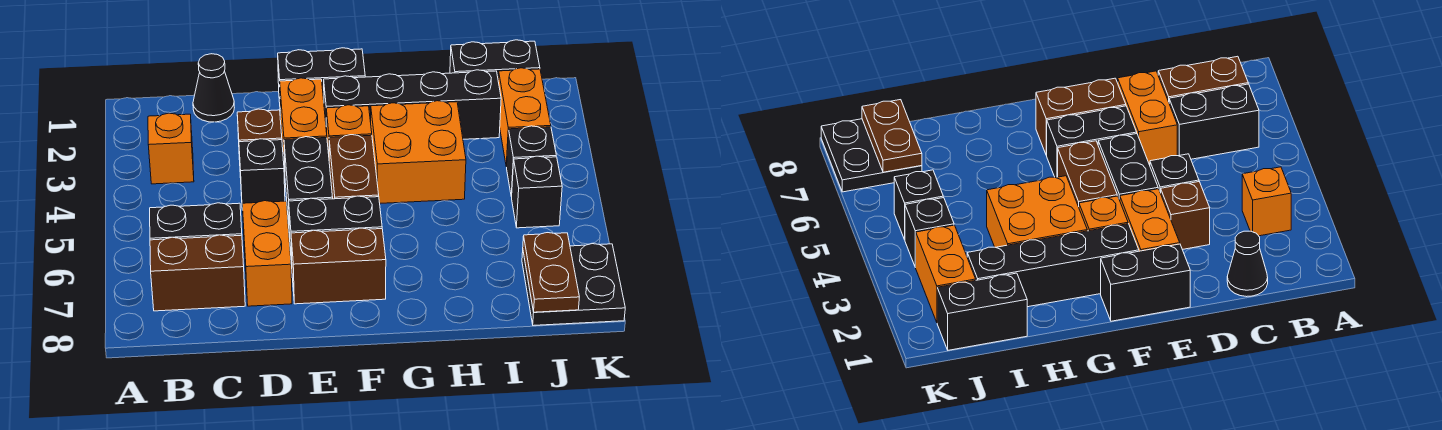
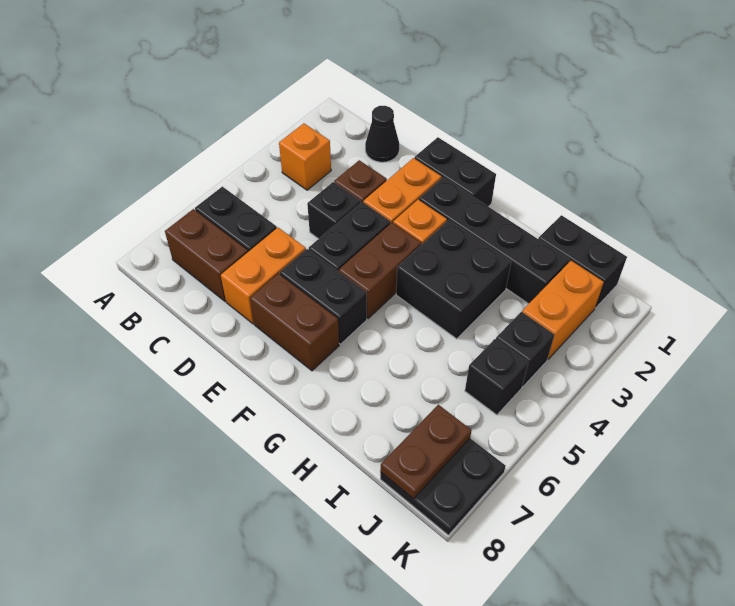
orange 2x2 brick [371,101,466,203] -> black 2x2 brick [396,220,511,339]

